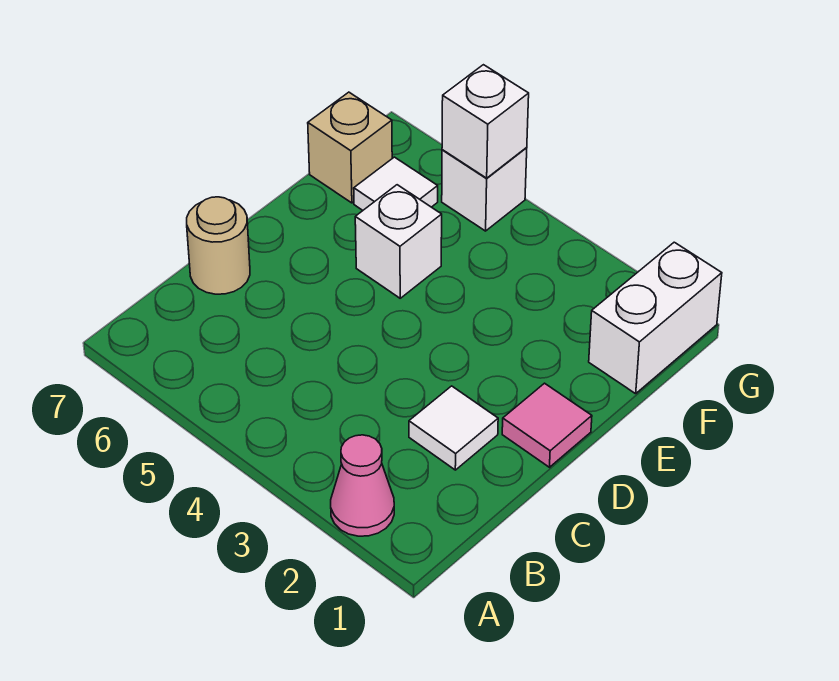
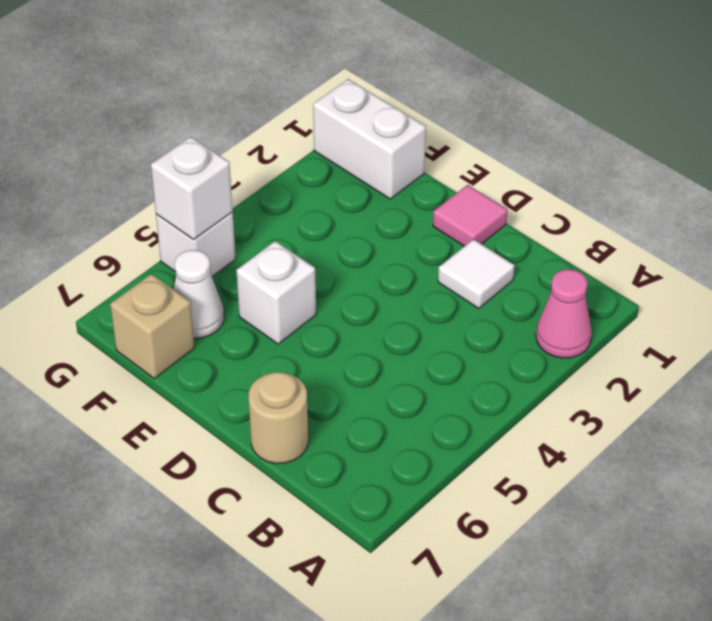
white 1x1 tile [354,157,438,210] -> white 1x1 cone [174,250,224,338]

